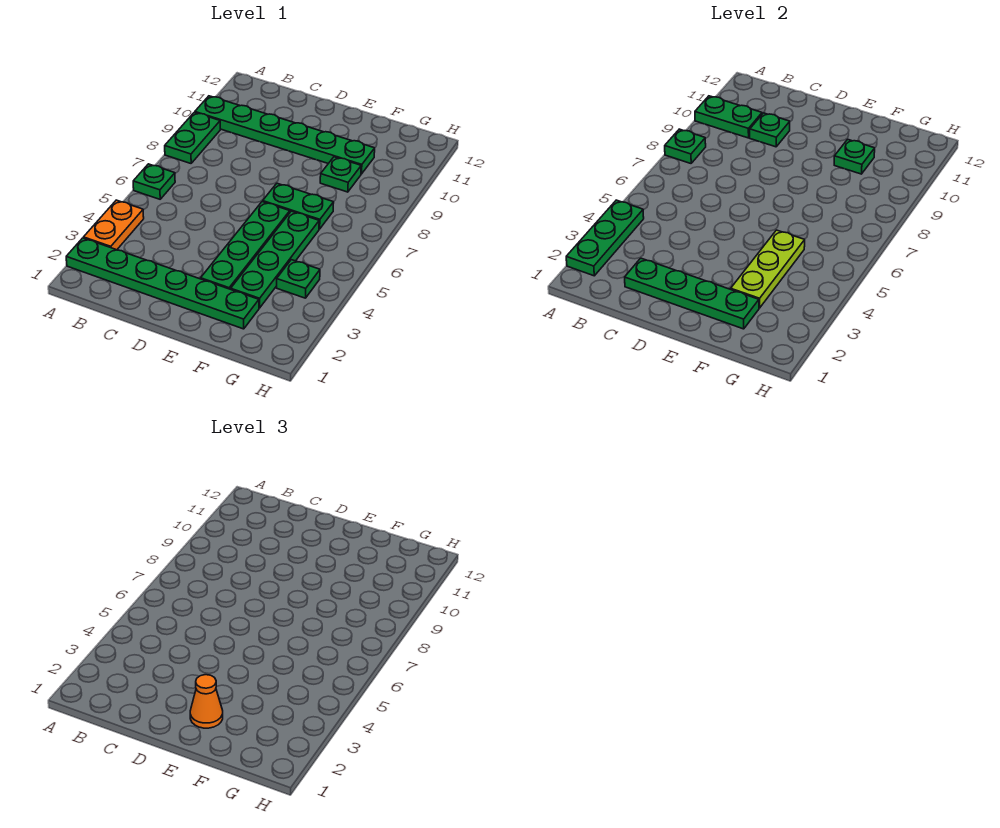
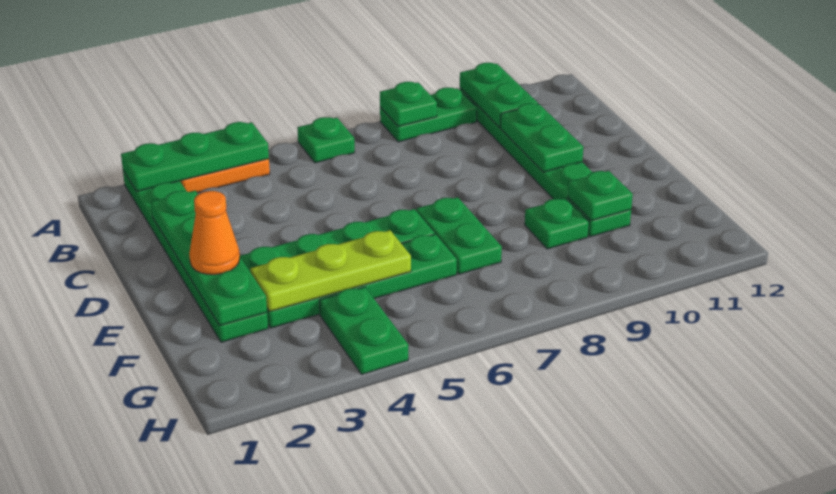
green 1x1 plate [750,113,790,147] -> green 1x2 plate [500,103,583,172]
green 1x1 plate [277,260,320,298] -> green 1x2 plate [319,287,408,375]

